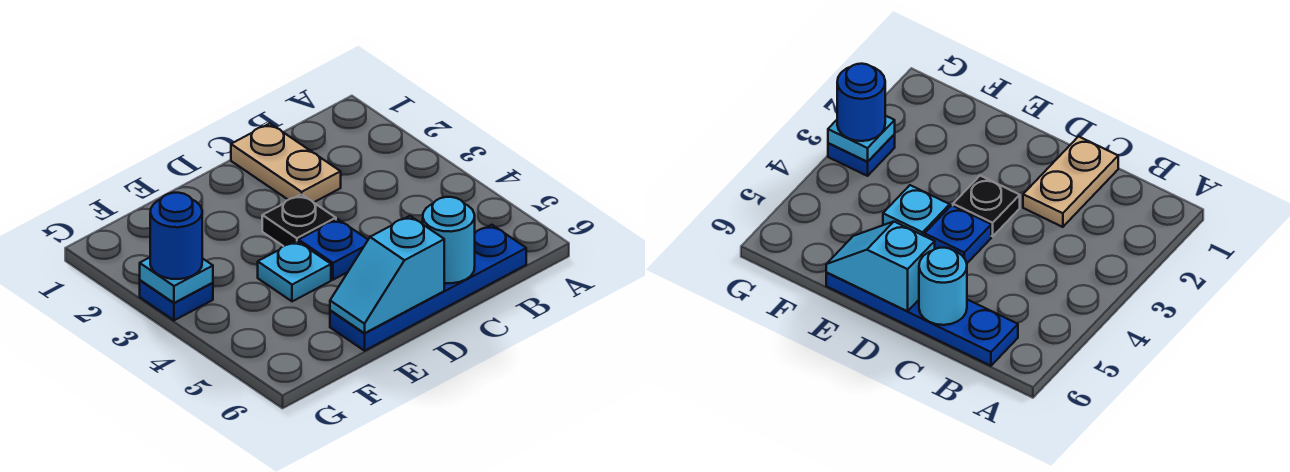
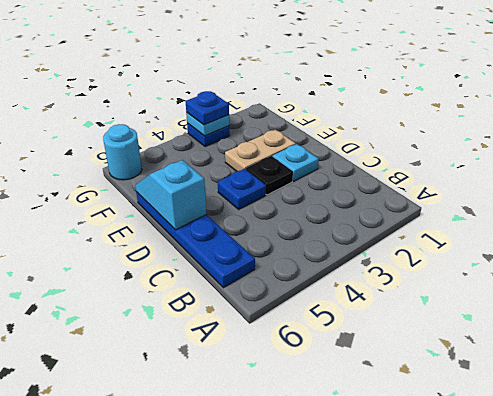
tan 1x2 plate [231,123,341,202] -> tan 1x2 plate moved to [225,129,296,171]
cyan 1x1 round brick [423,197,475,283] -> cyan 1x1 round brick moved to [103,124,142,180]
cyan 1x1 plate [258,241,331,301] -> cyan 1x1 plate moved to [273,144,319,181]
blue 1x1 round brick [150,193,202,279] -> blue 1x1 plate [185,91,229,125]

